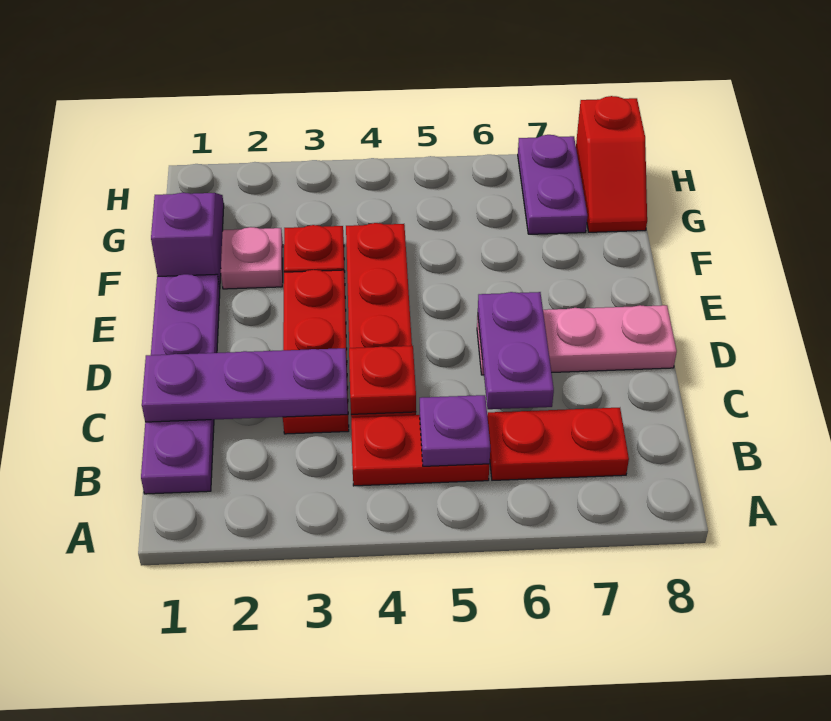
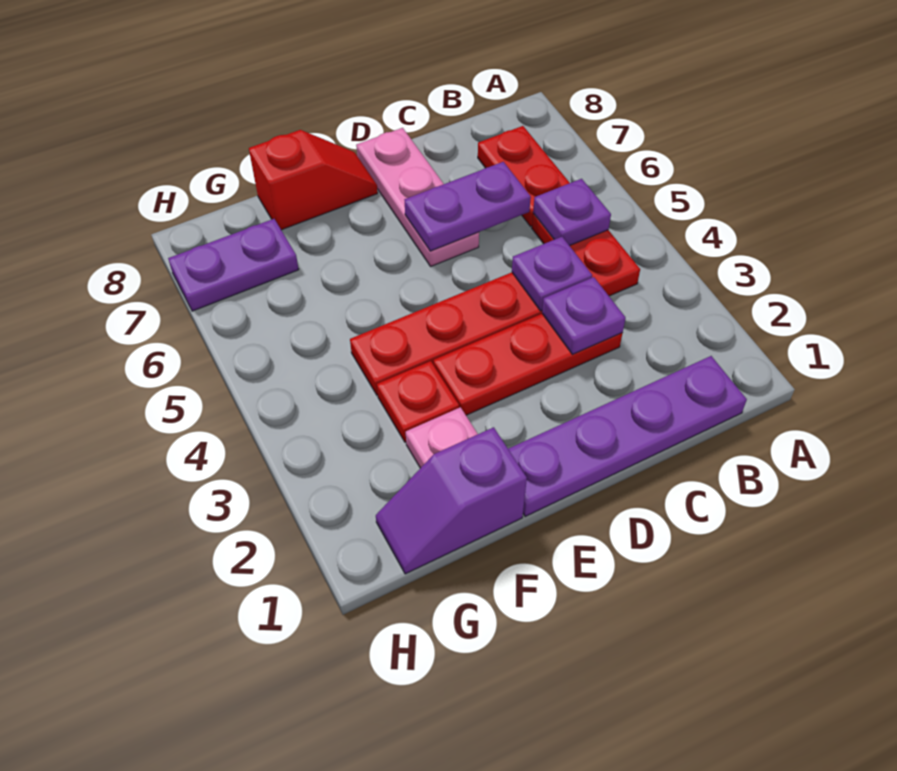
purple 1x3 plate [142,348,348,422] -> purple 1x1 plate [542,277,626,354]
red 1x1 plate [349,346,416,414] -> purple 1x1 plate [512,237,592,311]
red 1x2 slope [576,96,647,232] -> red 1x2 slope moved to [249,130,378,230]

